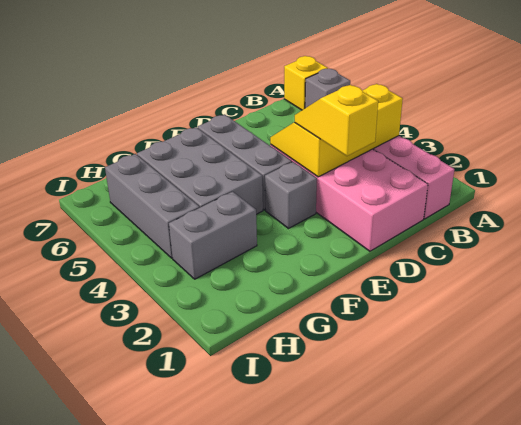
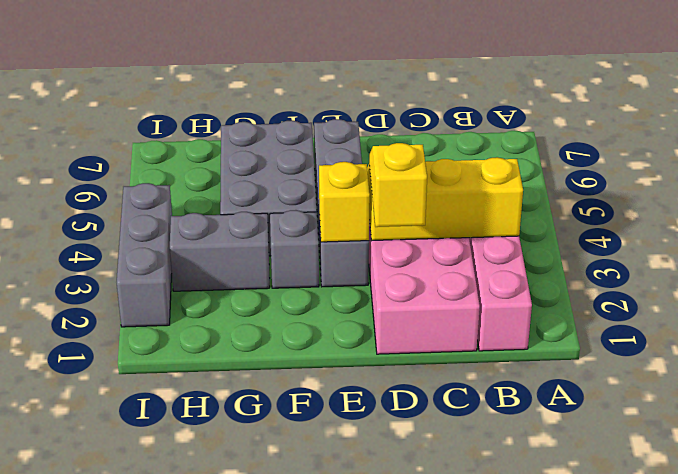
grey 1x1 brick [305,69,350,108] -> grey 1x1 brick moved to [270,210,319,288]
yellow 1x1 brick [284,56,328,110] -> yellow 1x1 brick moved to [319,162,370,242]
grey 1x3 brick [105,154,200,258] -> grey 1x3 brick moved to [117,183,172,327]

